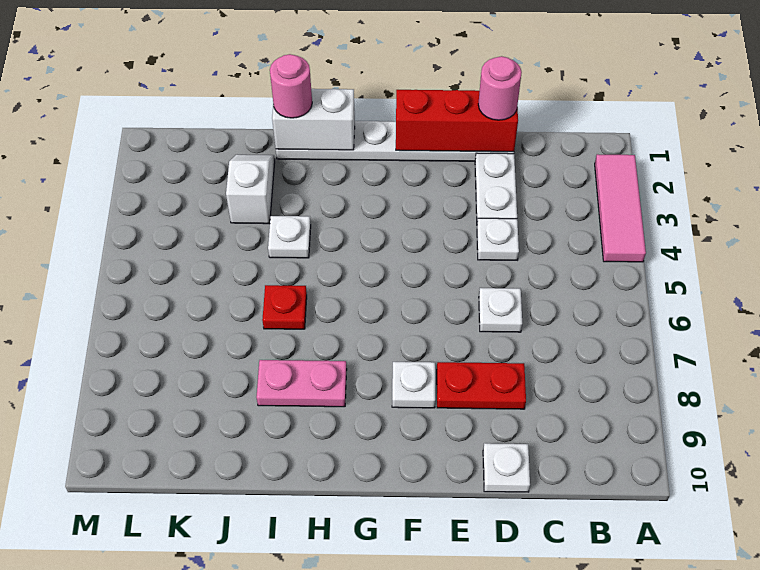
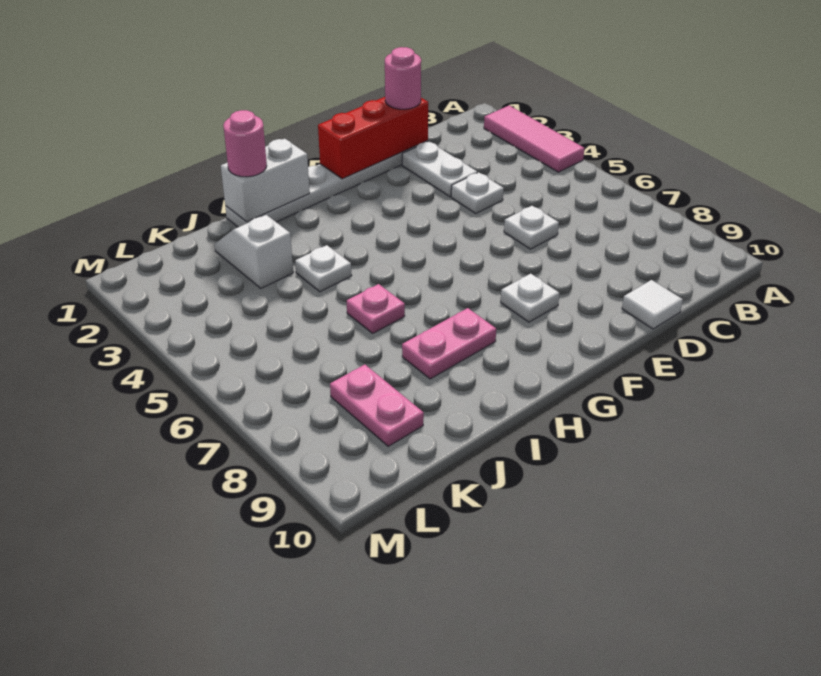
red 1x2 plate [437,362,526,409] -> none
white 1x1 plate [483,443,530,492] -> white 1x1 tile [622,280,683,329]
red 1x1 plate [262,285,307,329] -> pink 1x1 plate [347,284,405,333]
none -> pink 1x2 plate [330,365,424,446]

